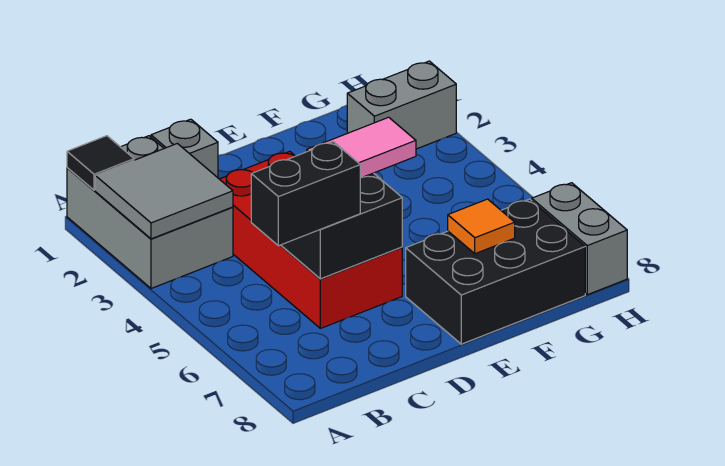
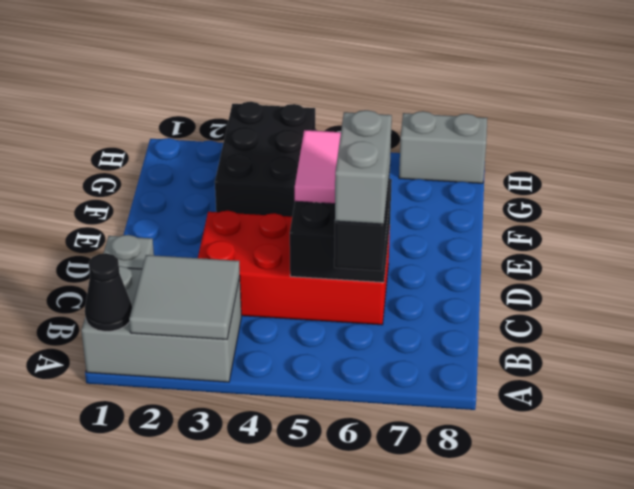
black 1x1 tile [67,136,134,190] -> black 1x1 cone [85,253,132,331]
black 2x3 brick [406,199,585,344] -> black 2x3 brick moved to [215,102,315,217]
orange 1x1 tile [448,199,515,254] -> none
grey 1x2 brick [347,61,456,149] -> grey 1x2 brick moved to [335,110,392,224]

